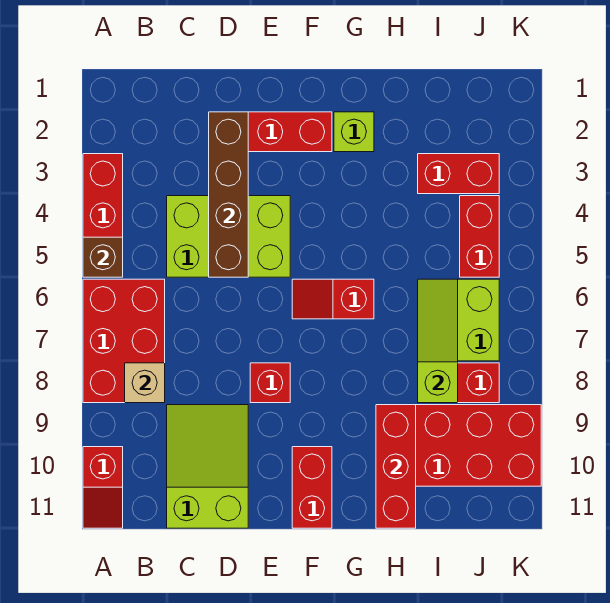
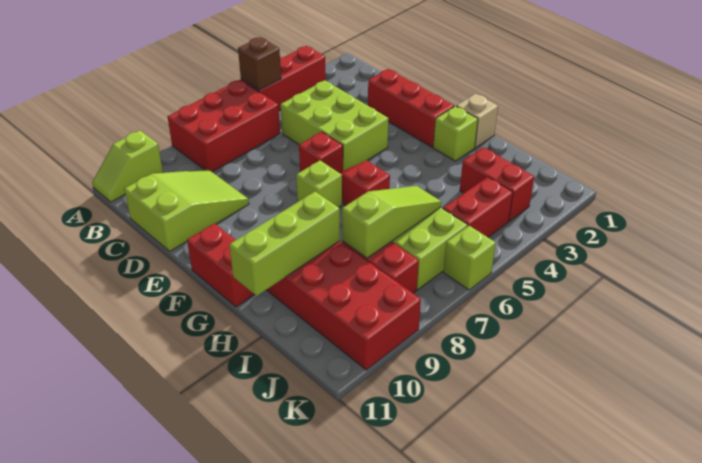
red 1x2 slope [83,447,123,528] -> lime 1x2 slope [92,130,163,202]
tan 1x1 brick [125,363,165,403] -> tan 1x1 brick moved to [456,94,498,148]
brown 1x4 brick [209,112,248,277] -> none
red 1x1 brick [250,363,290,403] -> red 1x1 brick moved to [299,132,343,173]
none -> lime 1x1 brick [296,161,342,207]
red 1x2 brick [292,447,332,528] -> red 1x2 brick turned to [187,223,255,307]
red 1x3 brick [376,405,416,528] -> lime 1x3 brick [229,192,340,296]
none -> lime 1x1 brick [443,226,496,290]

